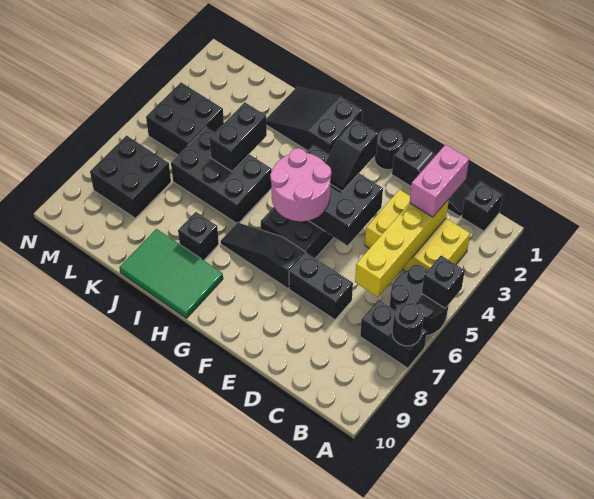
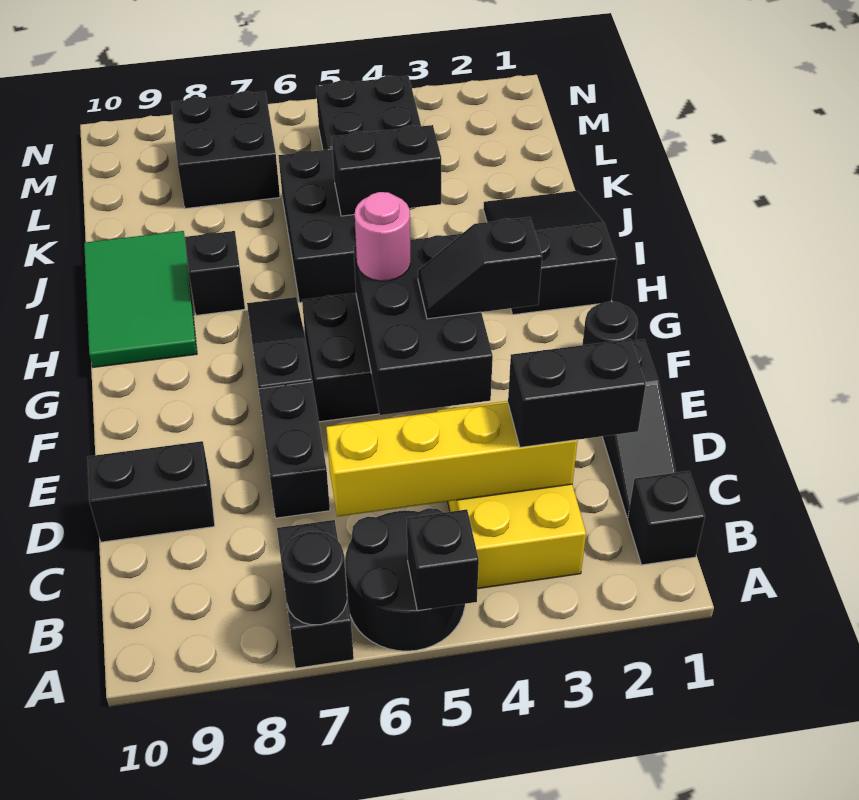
pink 1x2 brick [409,144,469,217] -> black 1x2 brick [508,339,646,447]
none -> black 1x2 brick [87,441,215,542]
pink 2x2 round brick [270,148,331,221] -> pink 1x1 round brick [355,192,410,281]

